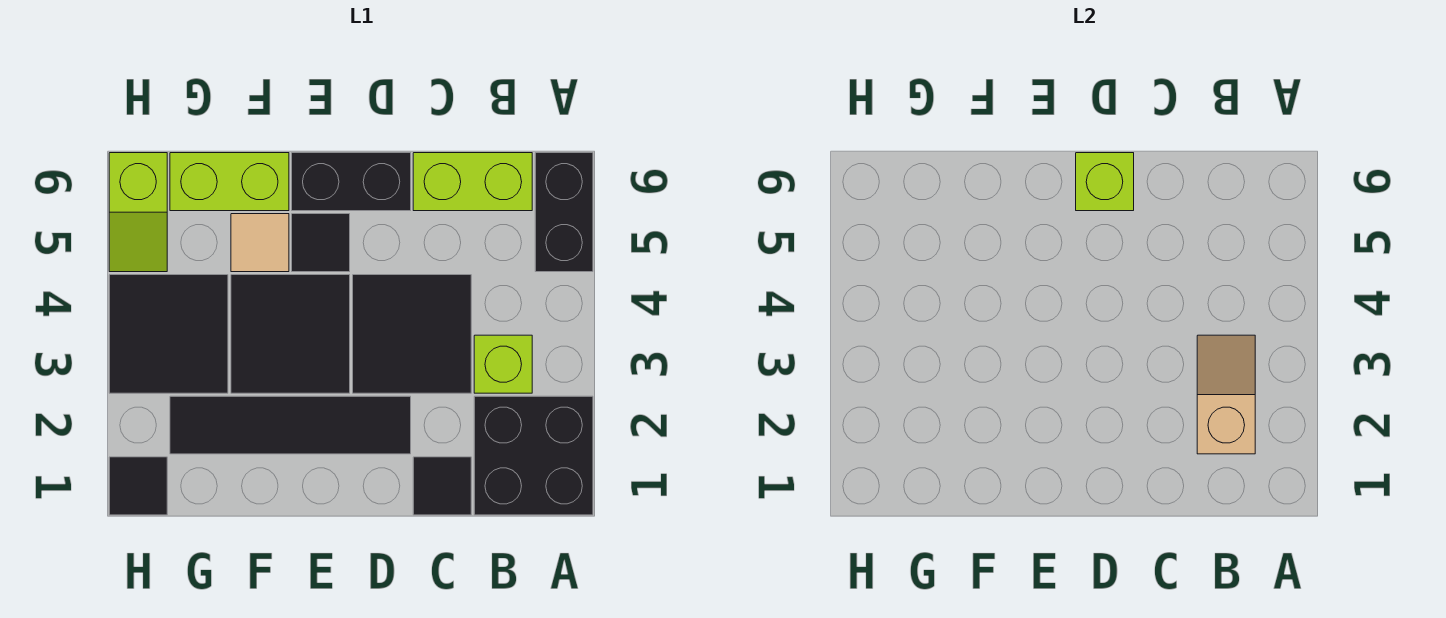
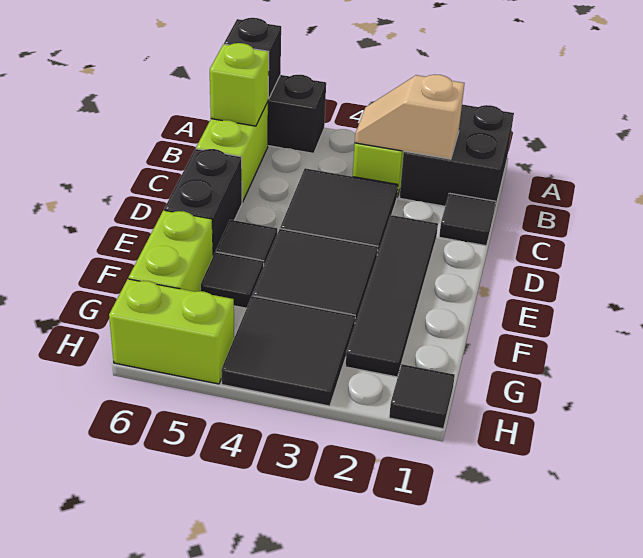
none -> black 1x1 brick [224,18,281,99]
lime 1x1 brick [1076,153,1134,211] -> lime 1x1 brick moved to [210,43,269,126]
tan 1x1 tile [231,214,289,272] -> black 1x1 tile [200,252,264,308]
lime 1x2 slope [109,153,167,272] -> lime 1x2 brick [109,279,234,384]

